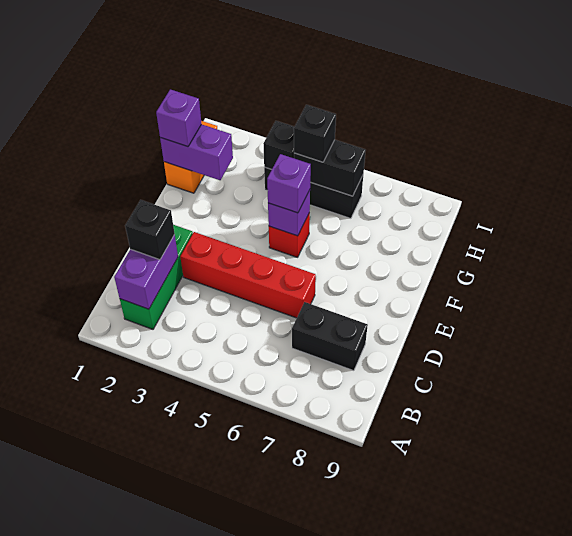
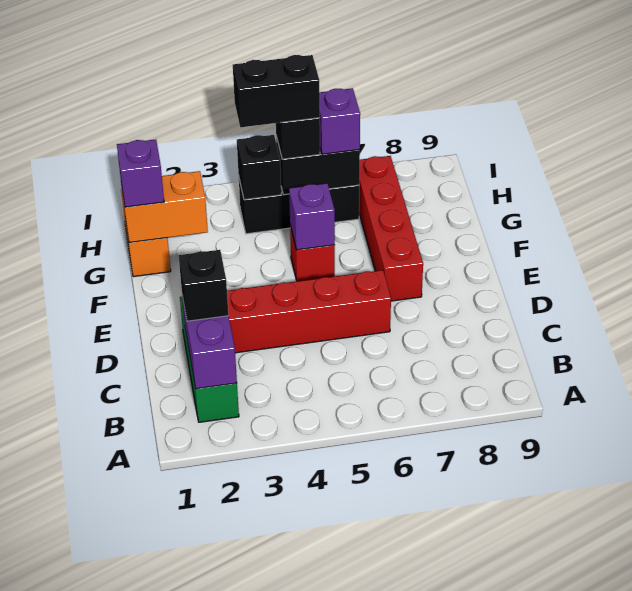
black 1x2 brick [292,302,368,371] -> black 1x2 brick moved to [233,55,320,127]
none -> red 1x4 brick [359,156,423,301]
purple 1x1 brick [267,154,311,213] -> purple 1x1 brick moved to [320,88,360,154]
purple 1x2 brick [160,124,233,180] -> orange 1x2 brick [122,171,208,243]

